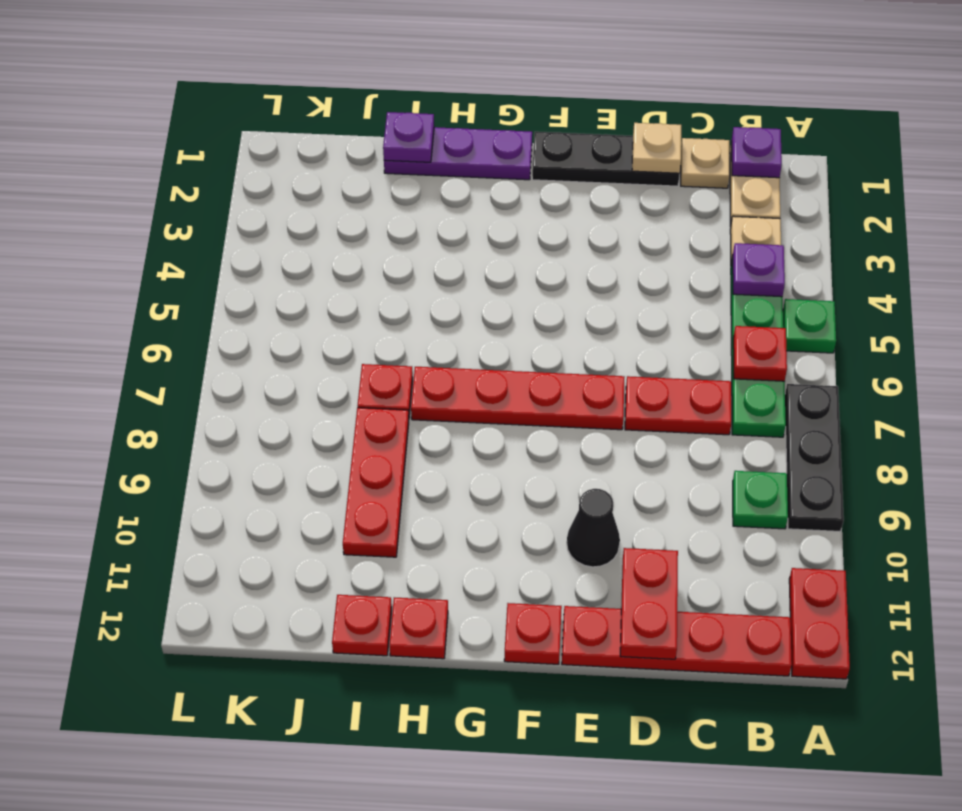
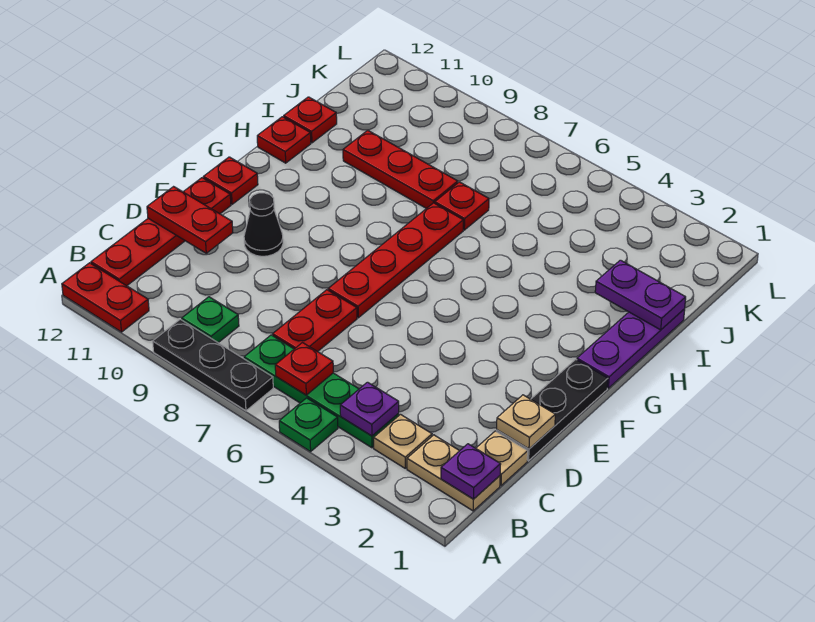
purple 1x1 plate [383,112,434,162] -> purple 1x2 plate [595,260,686,330]

